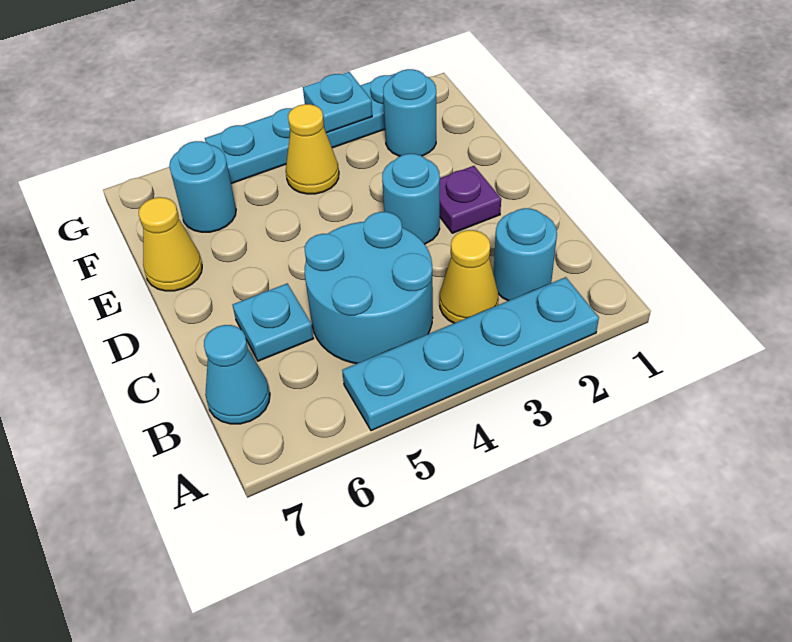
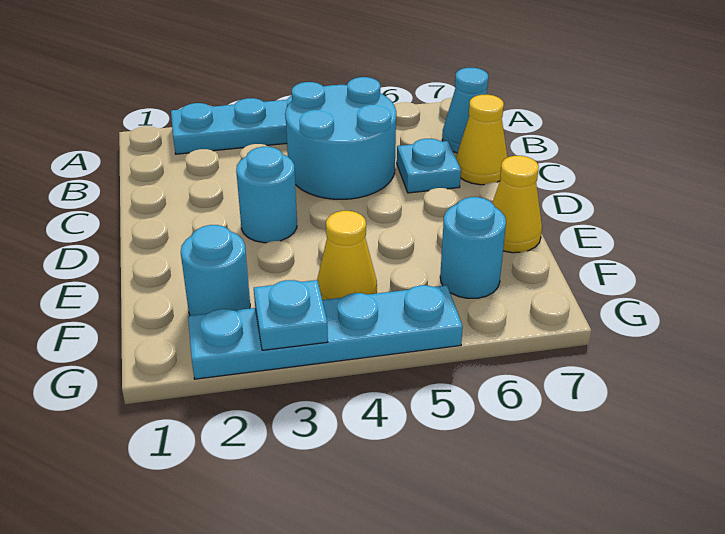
cyan 1x1 round brick [493,208,557,301] -> none
yellow 1x1 cone [440,230,499,323] -> yellow 1x1 cone moved to [456,95,507,185]
purple 1x1 plate [440,166,501,233] -> none

